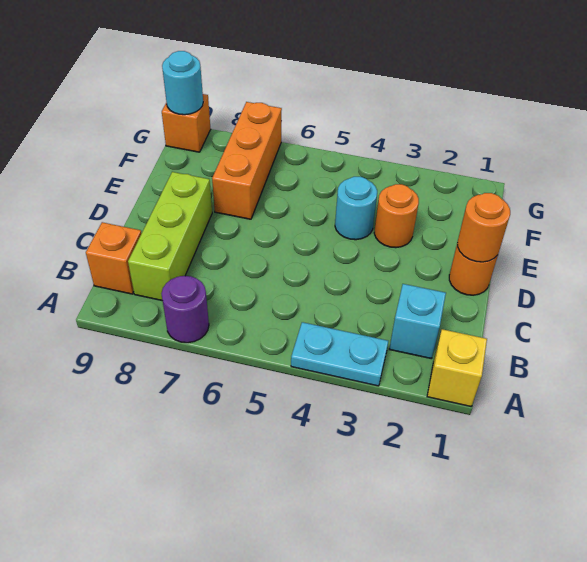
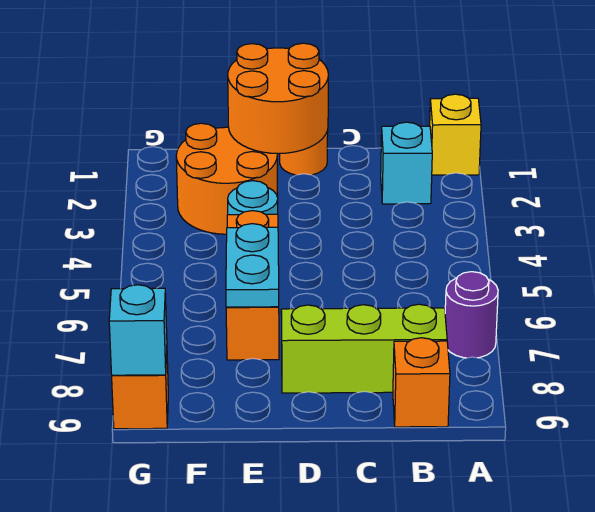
cyan 1x2 plate [291,322,388,386] -> cyan 1x2 plate moved to [226,224,279,307]
orange 1x1 round brick [457,193,510,262] -> orange 2x2 round brick [228,43,328,154]
orange 1x1 round brick [374,184,419,248] -> orange 2x2 round brick [176,123,278,234]
orange 1x3 brick [212,102,282,219] -> orange 1x3 brick turned to [226,211,279,360]
cyan 1x1 round brick [162,51,203,115] -> cyan 1x1 brick [109,285,167,375]

